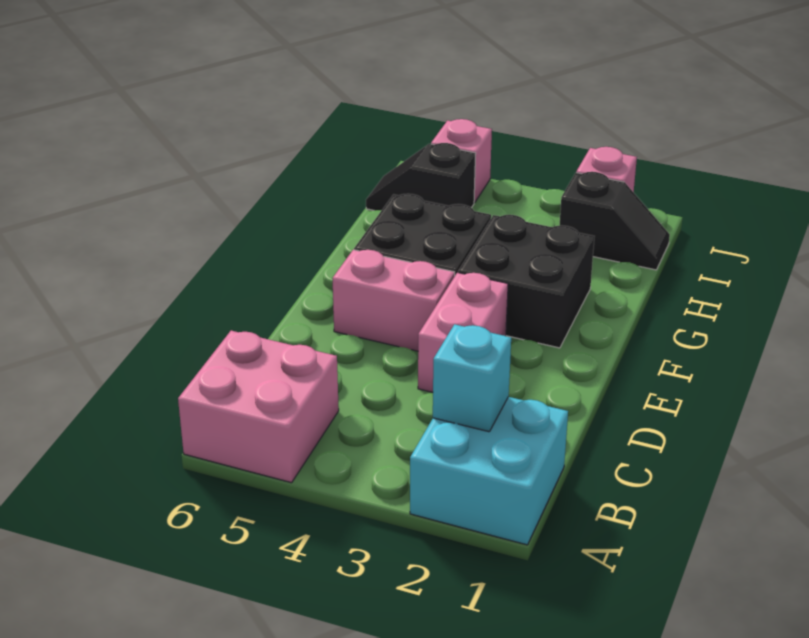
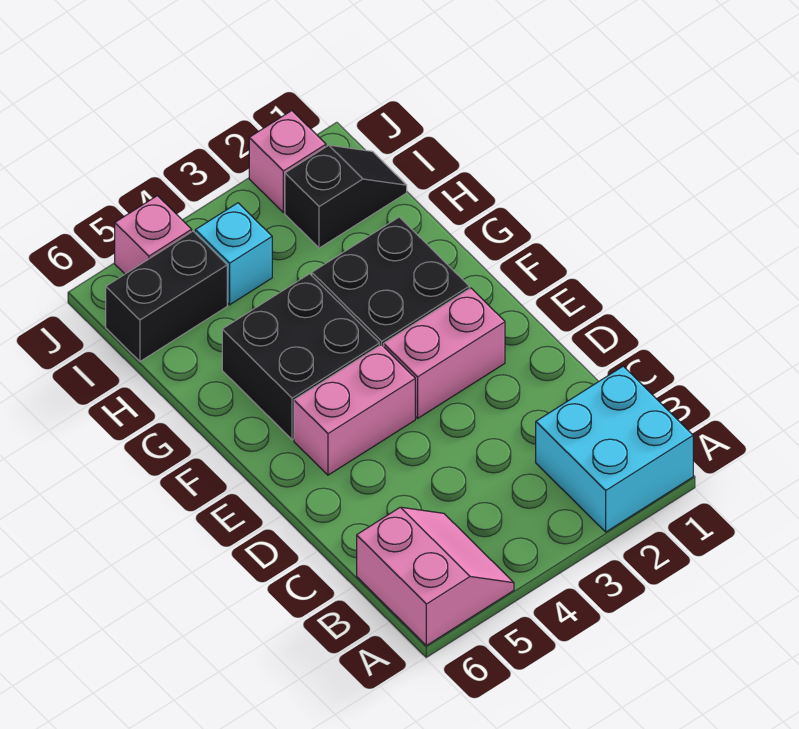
pink 2x2 brick [178,331,339,483] -> pink 2x2 slope [357,507,514,646]
cyan 1x1 brick [433,324,511,432] -> cyan 1x1 brick moved to [195,203,272,305]
pink 1x2 brick [418,272,508,392] -> pink 1x2 brick turned to [384,288,505,418]
black 1x2 slope [366,143,476,211] -> black 1x2 brick [106,231,227,361]

